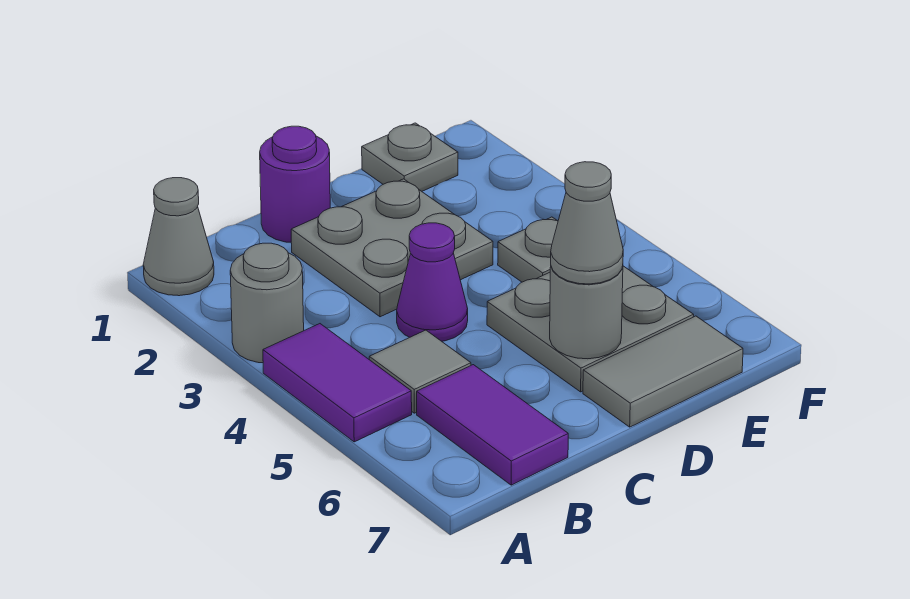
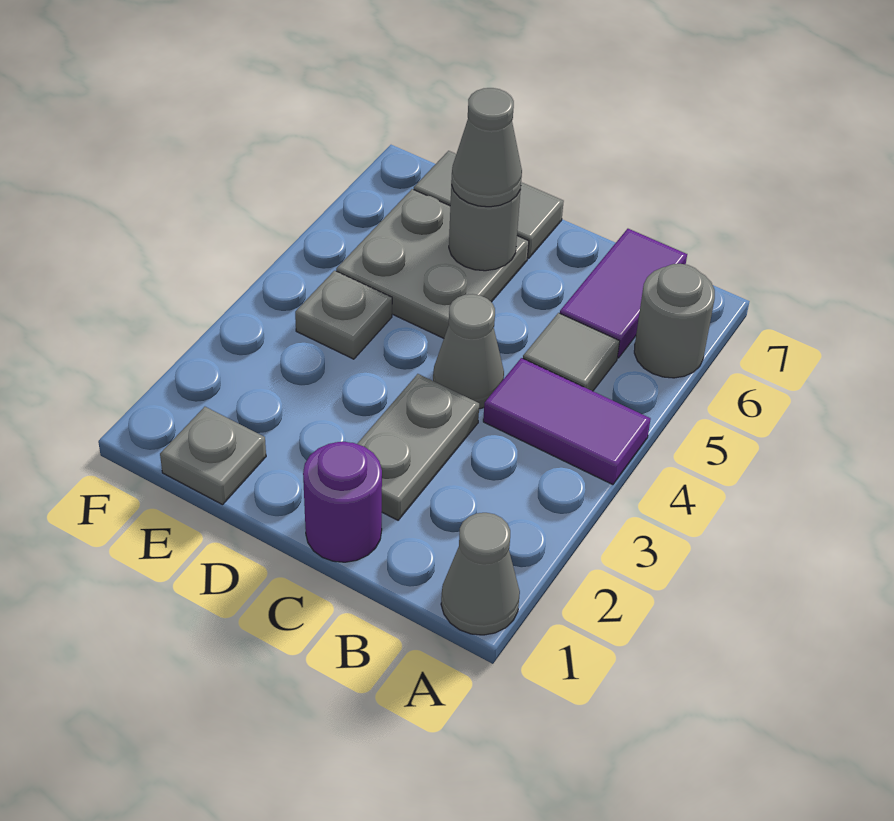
grey 1x1 round brick [230,243,304,363] -> grey 1x1 round brick moved to [634,264,715,378]
purple 1x2 tile [263,324,412,442] -> purple 1x2 tile turned to [483,358,651,485]
grey 2x2 plate [291,179,493,317] -> grey 1x2 plate [357,374,479,520]
purple 1x1 cone [397,223,468,341] -> grey 1x1 cone [433,294,504,409]

